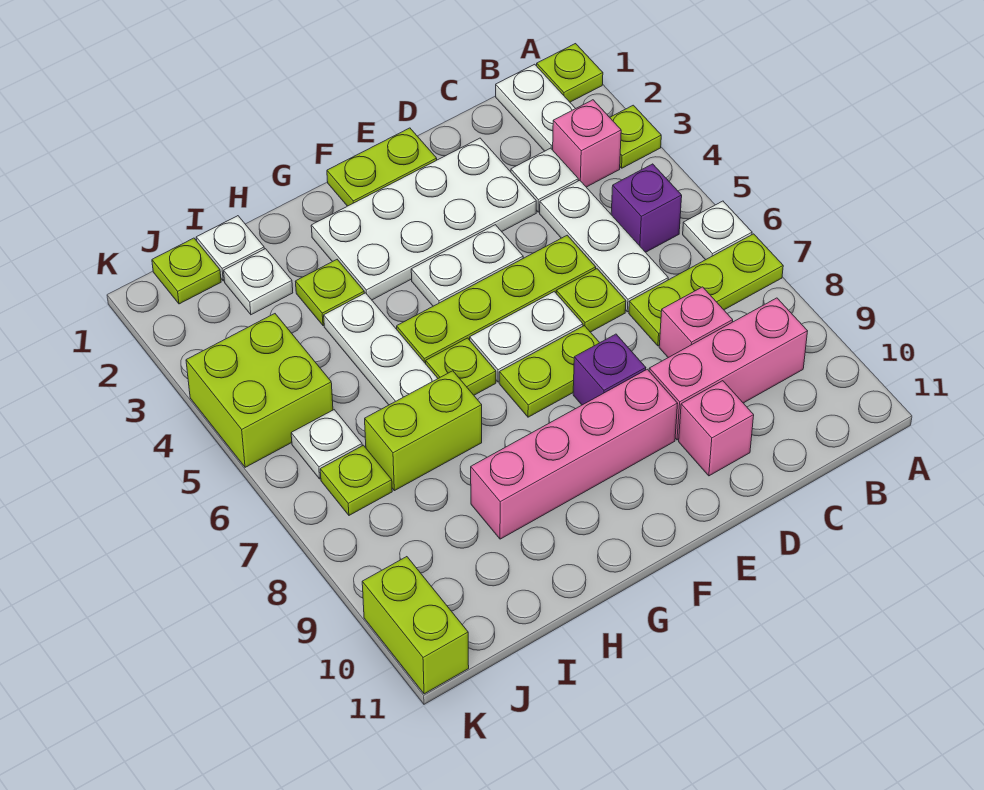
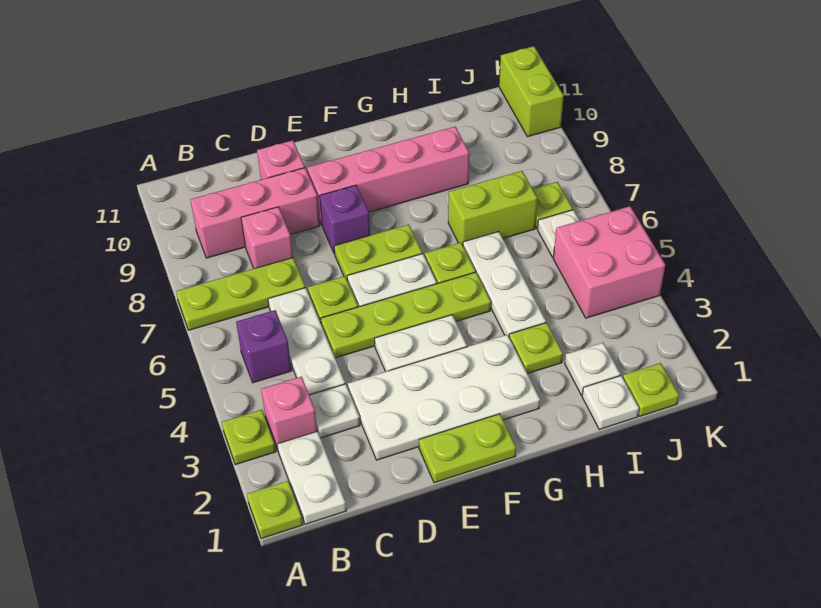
white 1x1 plate [683,201,752,260] -> none
lime 2x2 brick [186,314,333,467] -> pink 2x2 brick [553,206,665,318]

